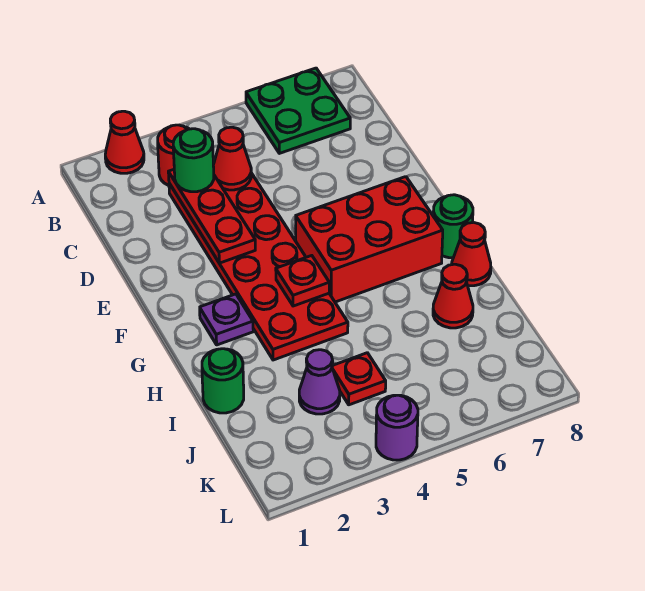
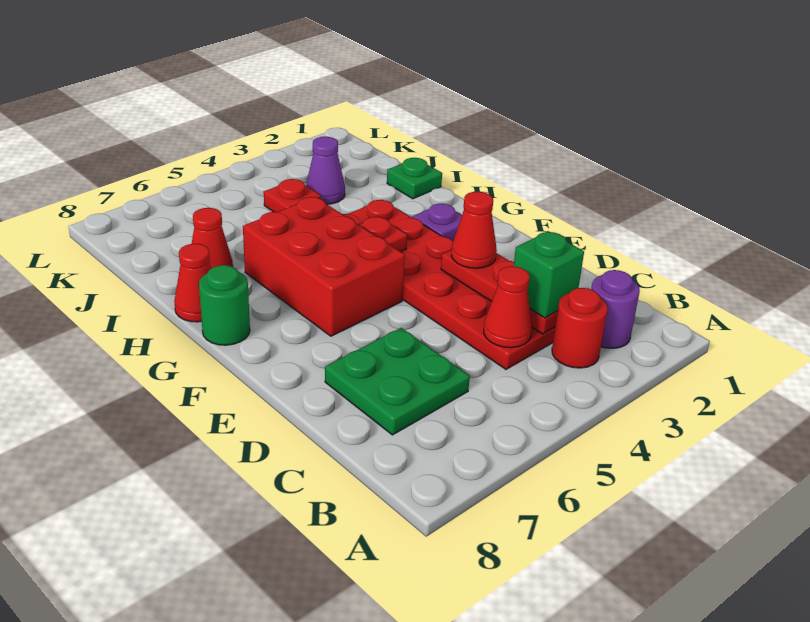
red 1x1 cone [105,111,144,173] -> red 1x1 cone moved to [451,192,497,268]
green 2x2 plate [246,68,350,153] -> green 2x2 plate moved to [325,328,470,435]
green 1x1 round brick [173,129,214,192] -> green 1x1 brick [514,231,584,318]
red 2x3 brick [296,177,443,302] -> red 2x3 brick turned to [243,197,405,336]
green 1x1 round brick [202,349,244,413] -> green 1x1 plate [387,158,442,199]
purple 1x1 round brick [376,395,418,460] -> purple 1x1 round brick moved to [591,270,640,348]

